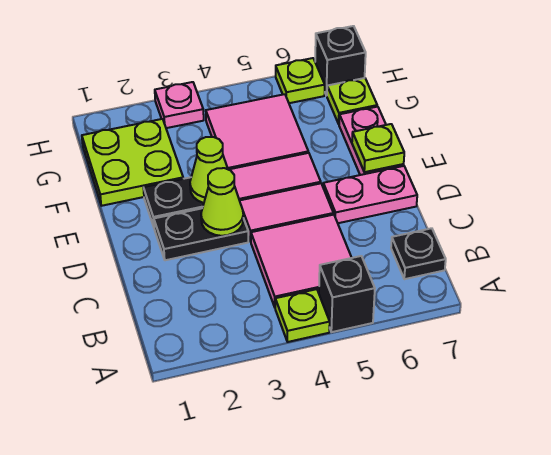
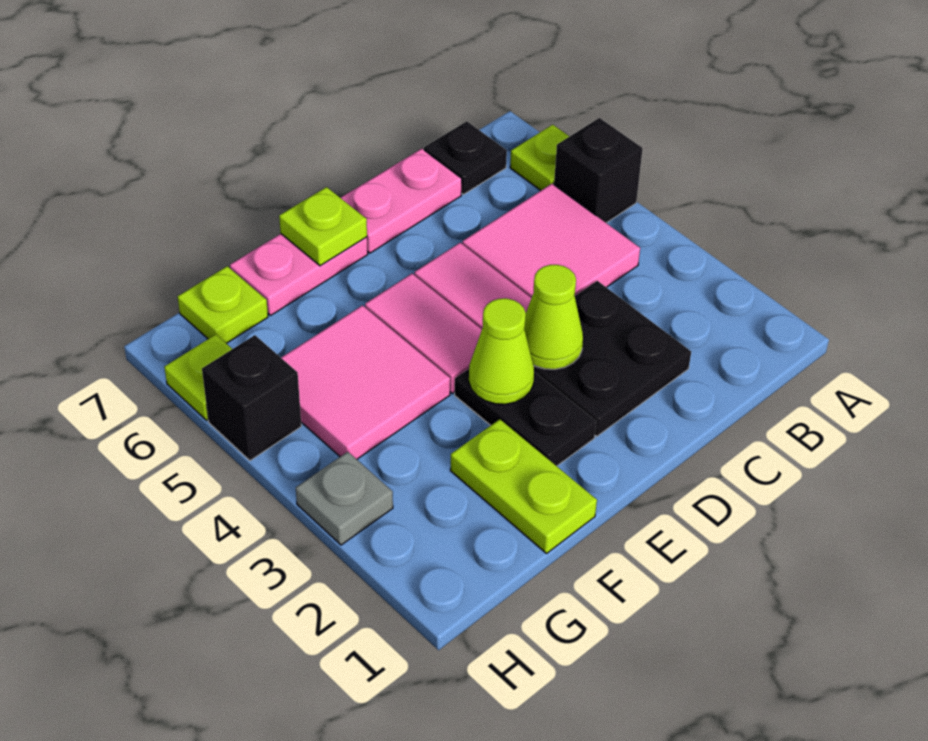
lime 1x1 plate [275,289,330,342] -> lime 1x1 plate moved to [510,125,570,191]
black 1x2 plate [154,208,248,260] -> black 2x2 plate [534,281,691,436]
pink 1x2 plate [323,166,417,223] -> pink 1x2 plate turned to [341,149,462,253]
lime 2x2 plate [82,119,183,206] -> lime 1x2 plate [450,419,597,553]
pink 1x1 plate [155,82,204,128] -> grey 1x1 plate [296,452,393,545]
black 1x1 brick [315,26,366,96] -> black 1x1 brick moved to [202,335,301,461]

